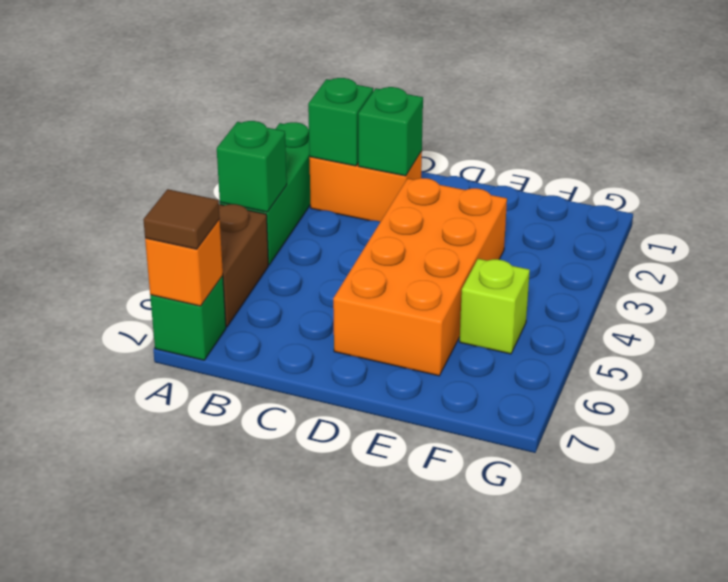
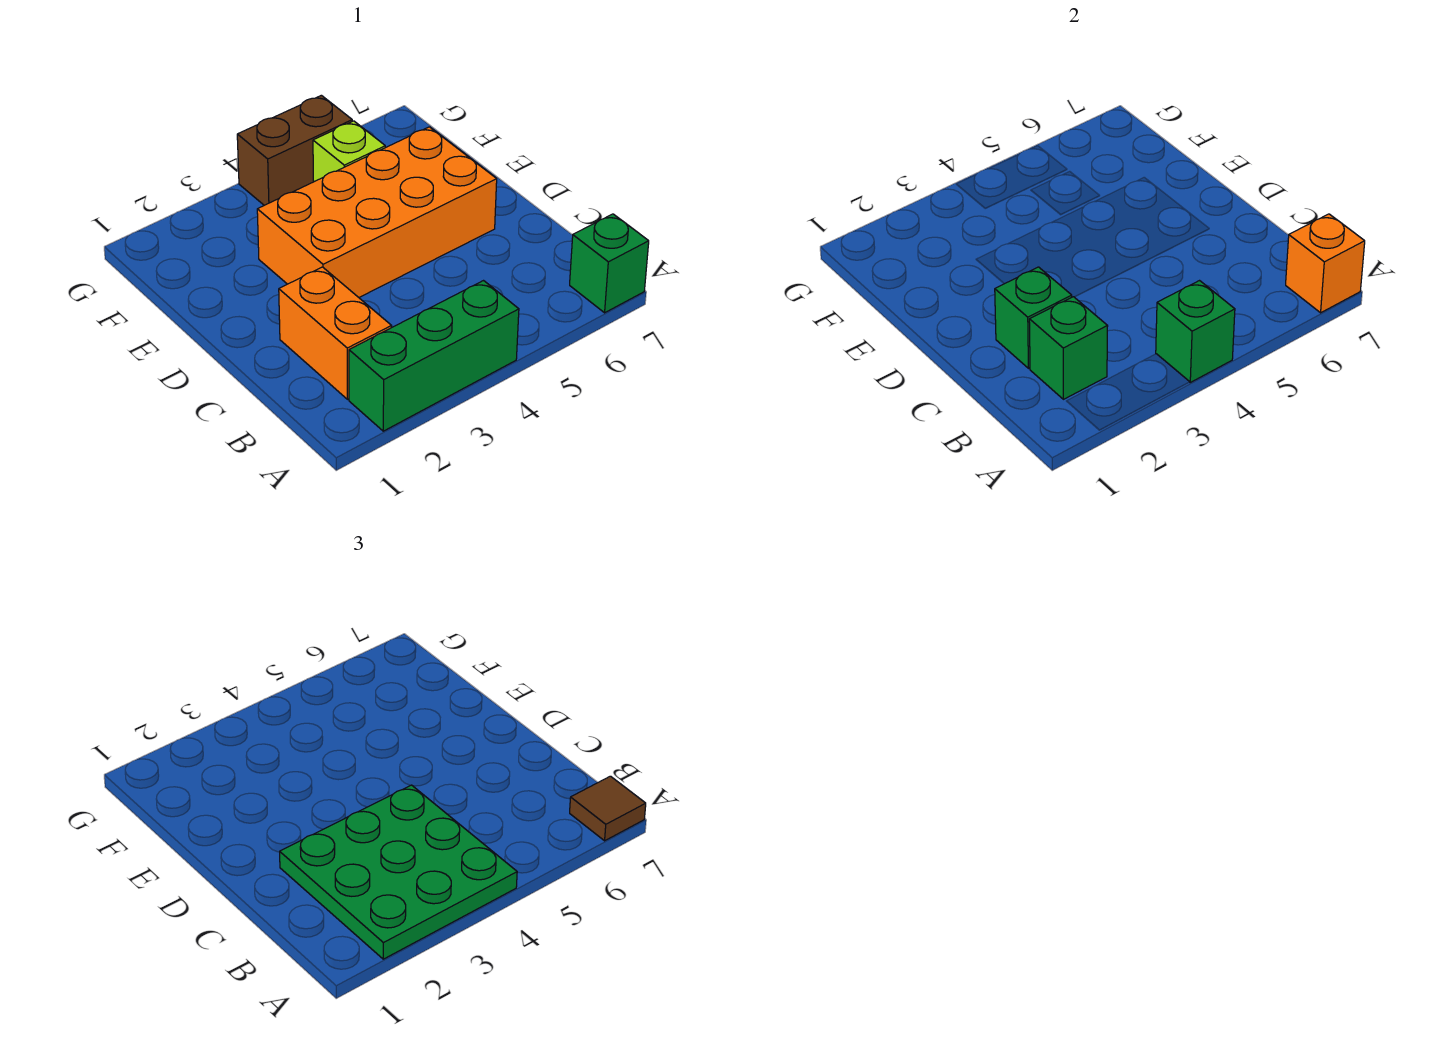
none -> green 3x3 plate [280,785,517,959]
brown 1x2 brick [219,204,268,327] -> brown 1x2 brick moved to [237,95,352,205]

